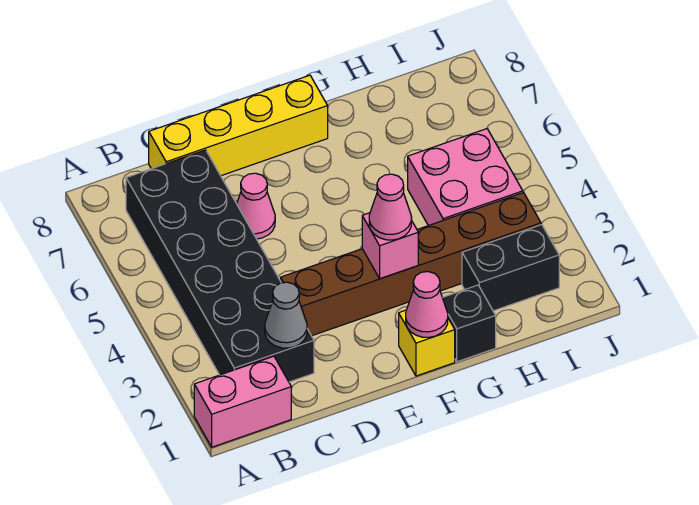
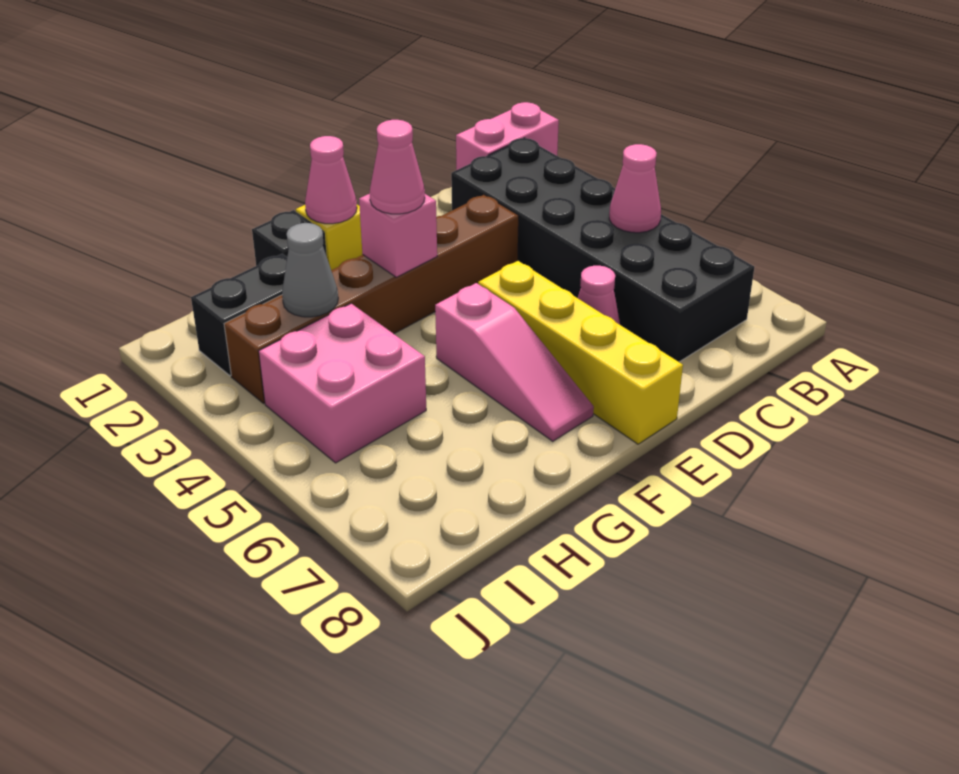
none -> pink 1x1 cone [609,144,661,233]
grey 1x1 cone [265,282,307,348] -> grey 1x1 cone moved to [282,223,338,317]
yellow 1x4 brick [149,75,328,176] -> yellow 1x4 brick turned to [478,261,683,444]
none -> pink 1x3 slope [435,283,594,441]

